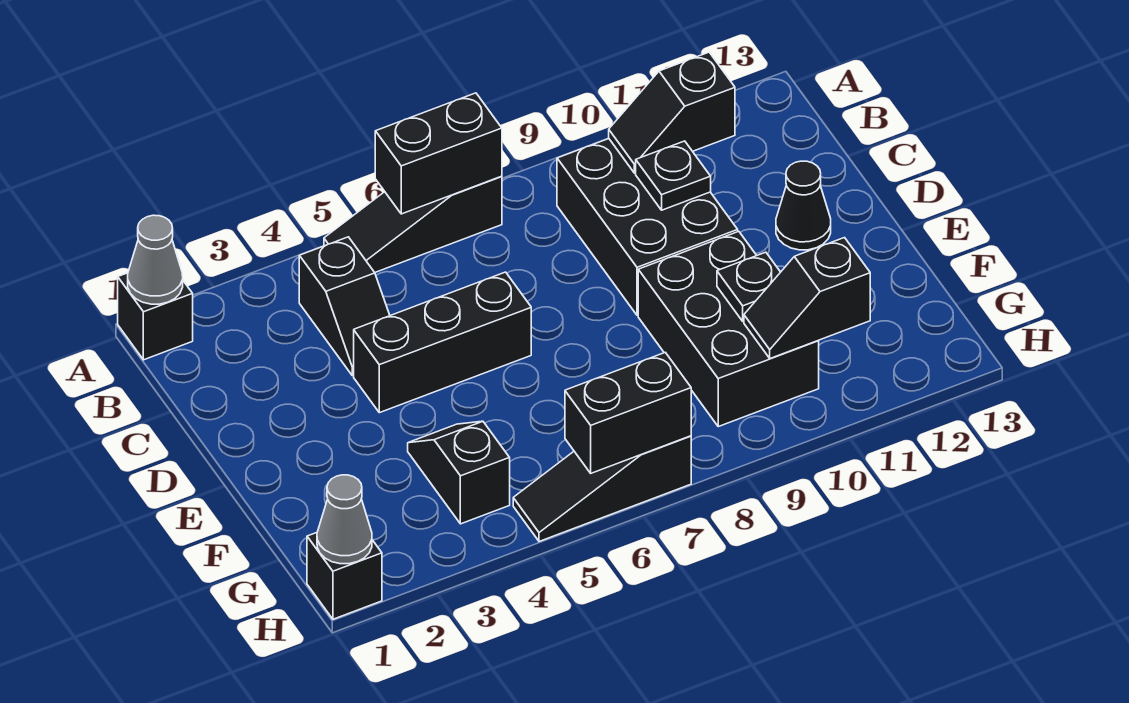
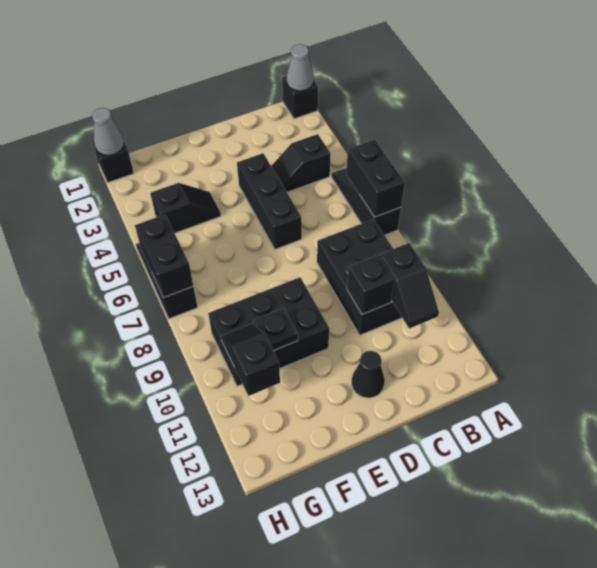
black 2x3 brick [557,139,738,315] -> black 2x3 brick turned to [317,219,402,335]
black 1x2 slope [609,52,735,173] -> black 1x2 slope turned to [380,243,439,328]
black 1x1 plate [636,141,711,210] -> black 1x1 brick [347,255,394,314]

